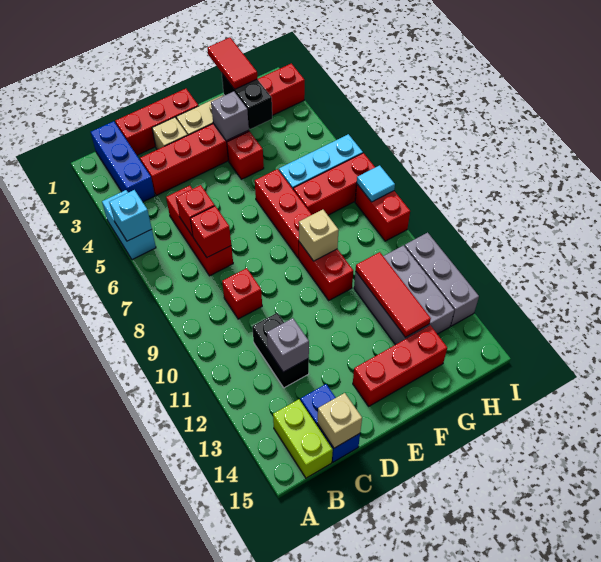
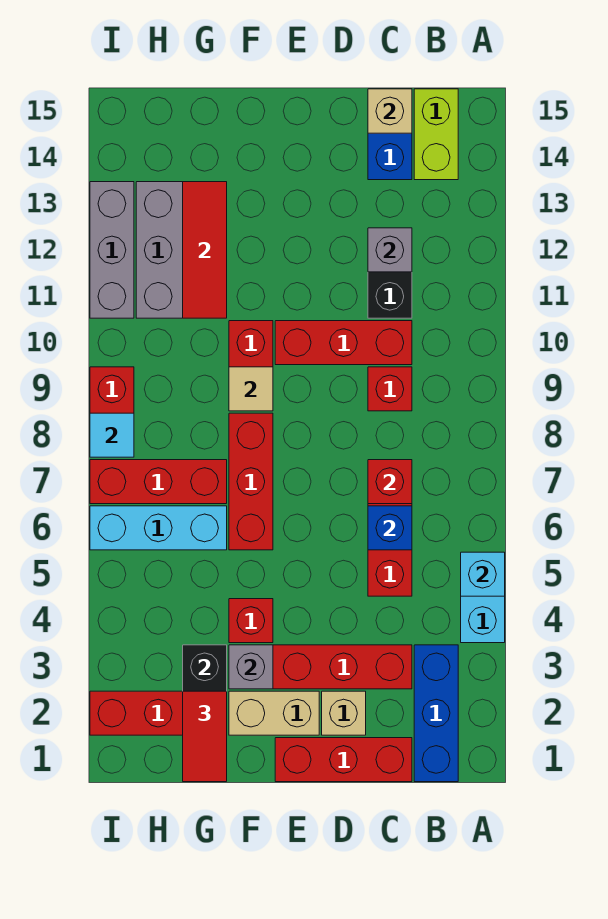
red 1x1 brick [176,185,215,236] -> blue 1x1 brick [368,506,412,550]
red 1x3 brick [353,325,447,406] -> red 1x3 brick moved to [275,321,412,365]
tan 1x1 brick [299,210,339,261] -> tan 1x1 tile [229,367,273,411]

